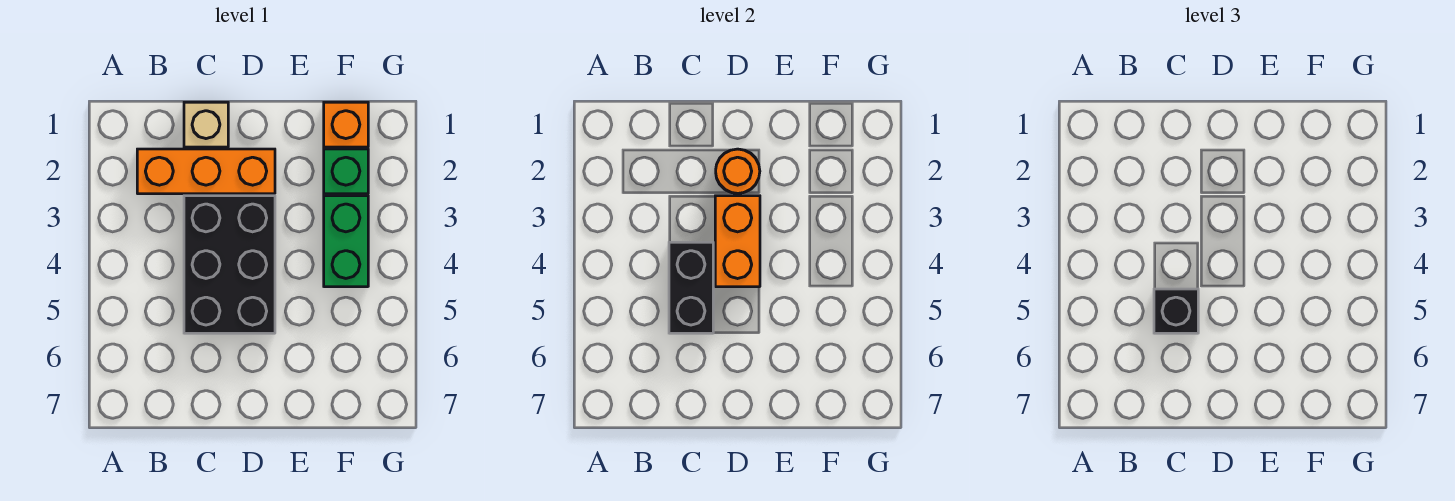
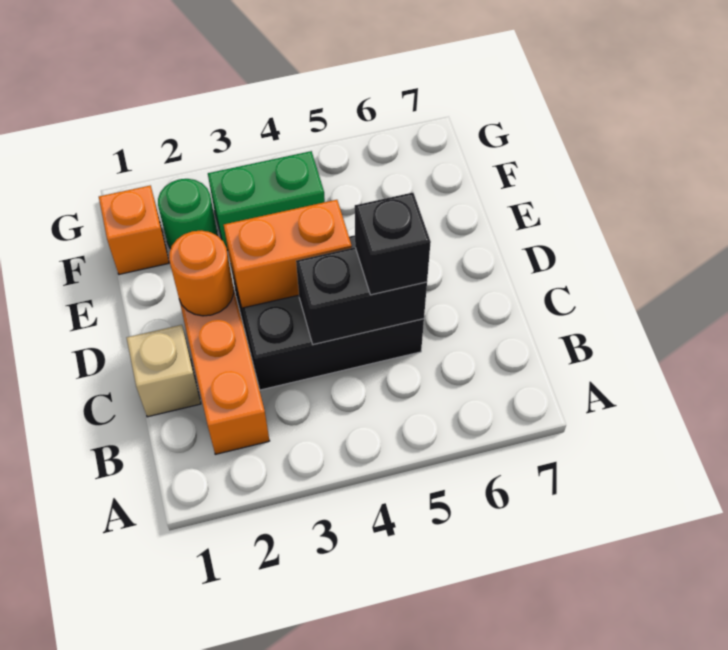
green 1x1 brick [324,149,368,194] -> green 1x1 round brick [158,179,217,249]

